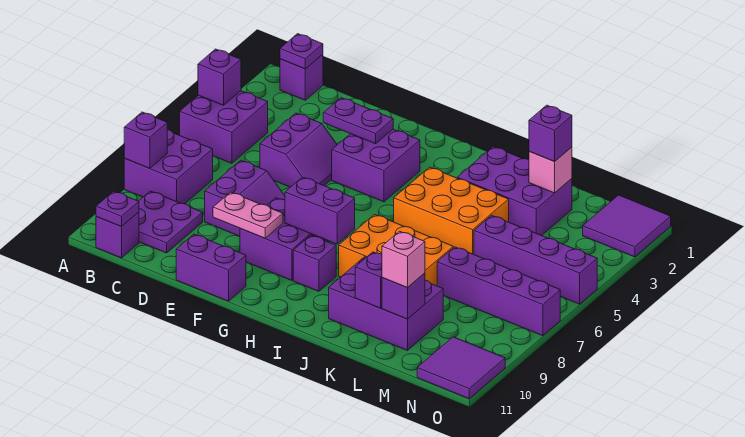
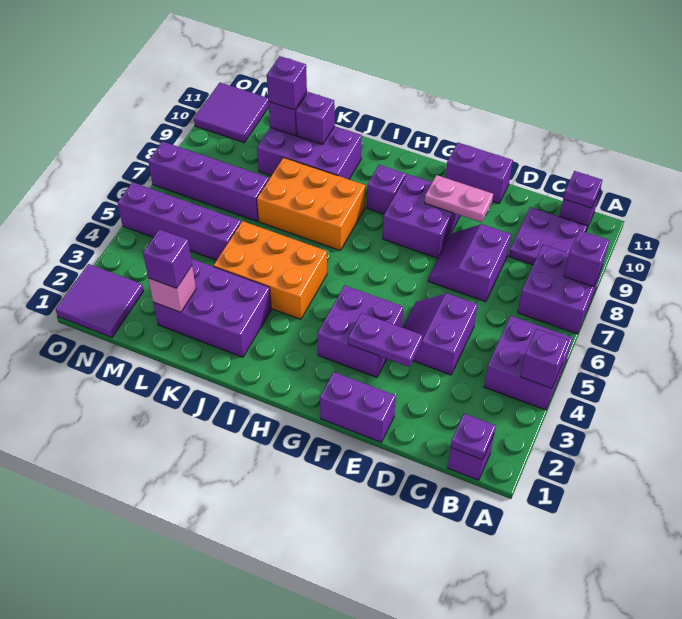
purple 1x2 brick [285,177,355,244] -> purple 1x2 brick moved to [320,372,396,442]
pink 1x1 brick [382,231,425,288] -> purple 1x1 brick [267,56,307,110]

